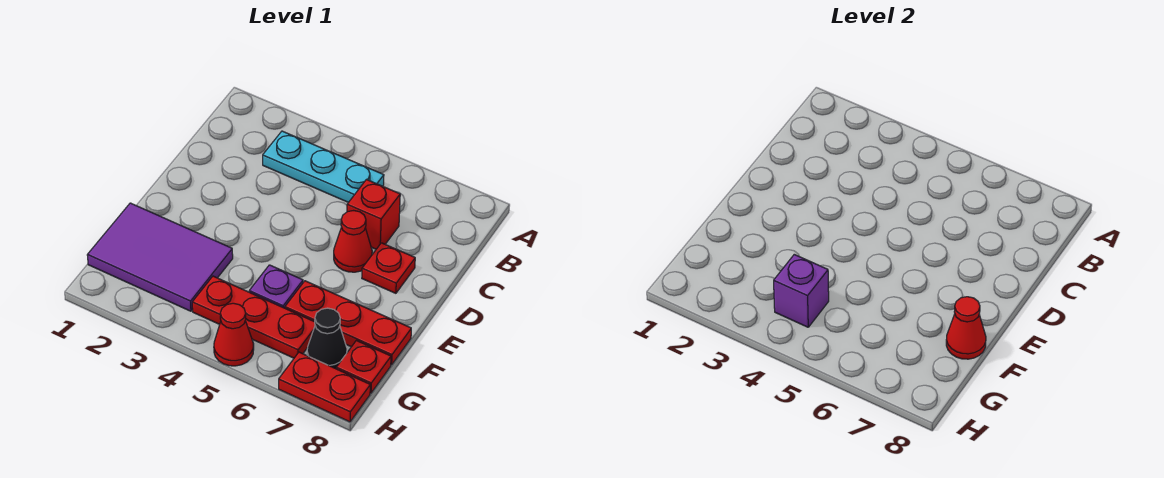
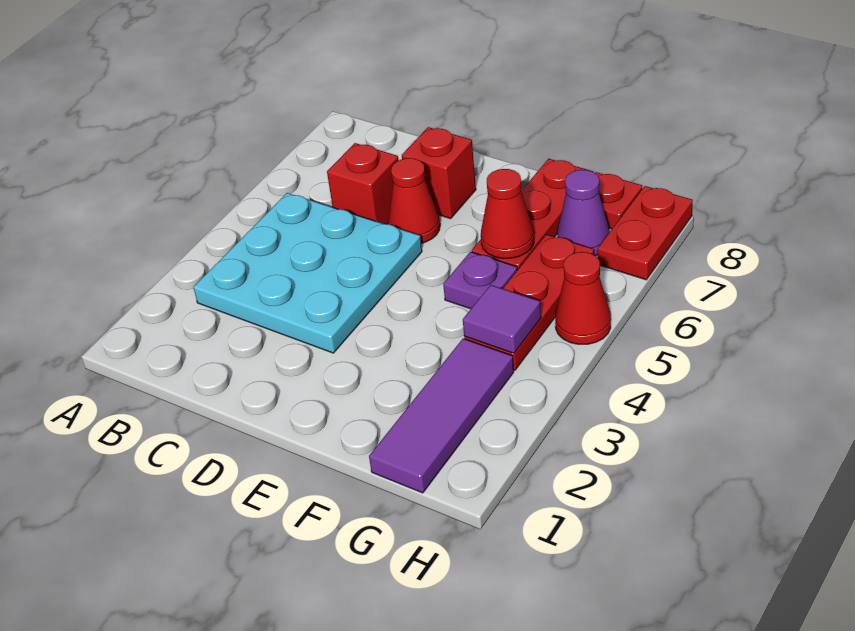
cyan 1x3 plate [263,131,384,202] -> cyan 3x3 plate [193,193,422,353]
red 1x1 plate [362,243,415,293] -> red 1x1 brick [402,127,476,219]
purple 2x3 tile [87,203,233,311] -> purple 1x3 tile [369,339,514,493]
red 1x1 cone [946,297,986,359] -> red 1x1 cone moved to [481,169,534,259]
purple 1x1 brick [774,254,829,327] -> purple 1x1 tile [463,285,541,353]
black 1x1 cone [307,308,347,369] -> purple 1x1 cone [557,170,609,256]

